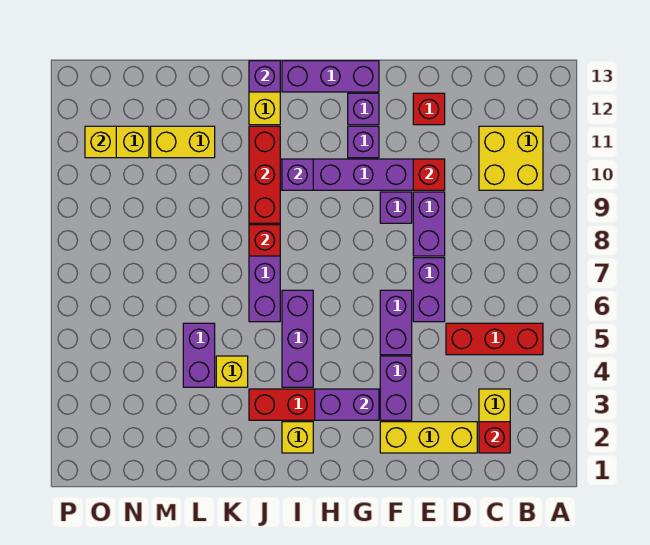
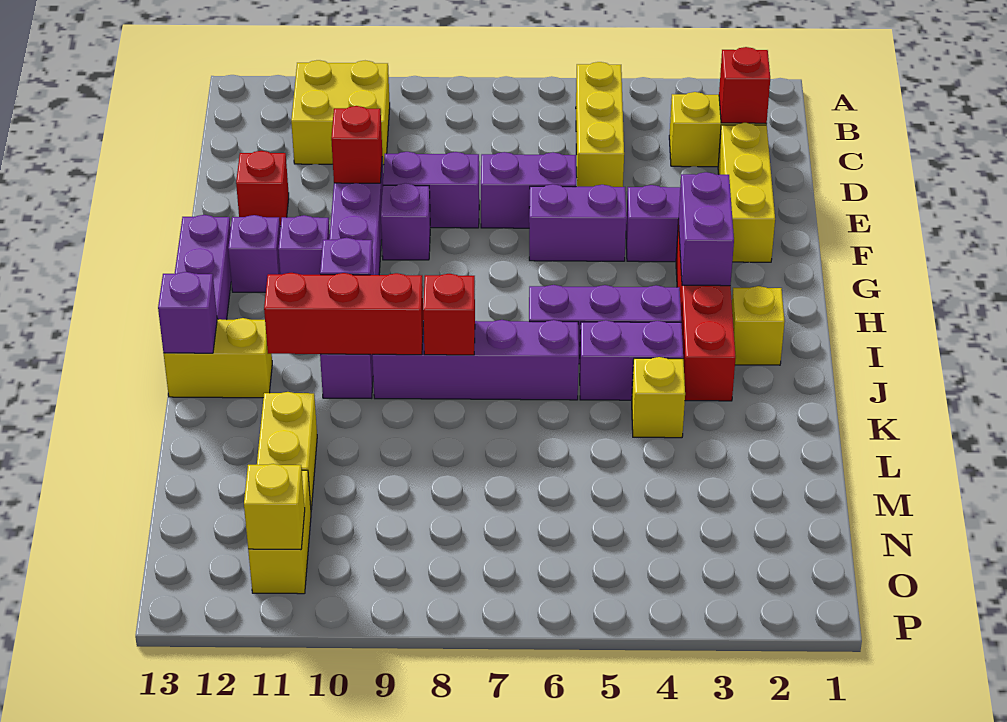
red 1x3 brick [446,323,543,355] -> yellow 1x3 brick [576,62,624,187]
purple 1x2 brick [183,323,215,387] -> purple 1x2 brick moved to [580,320,683,400]

